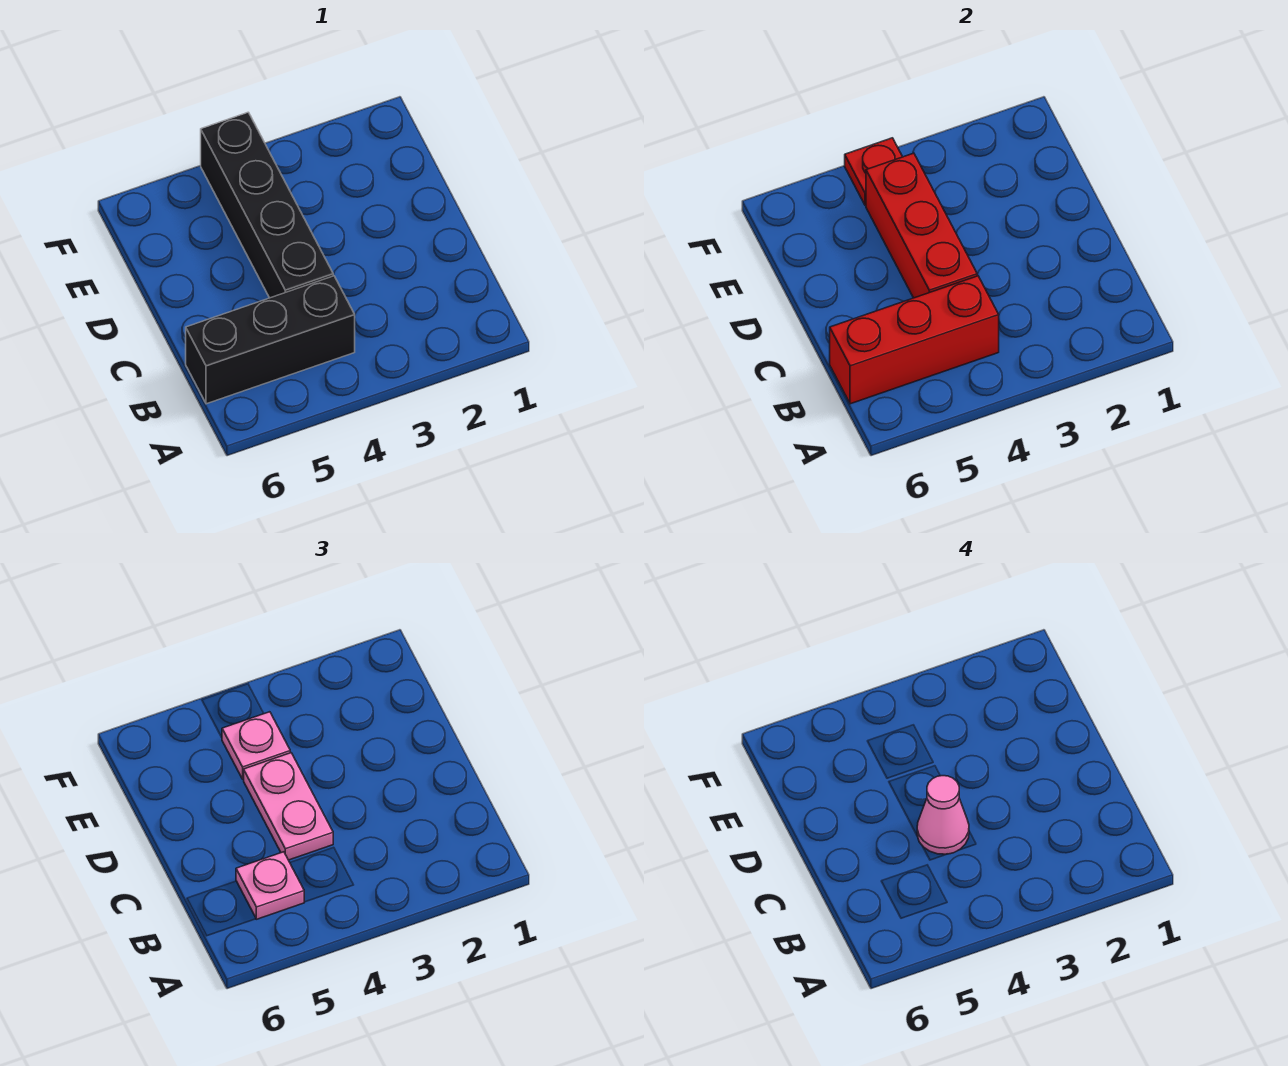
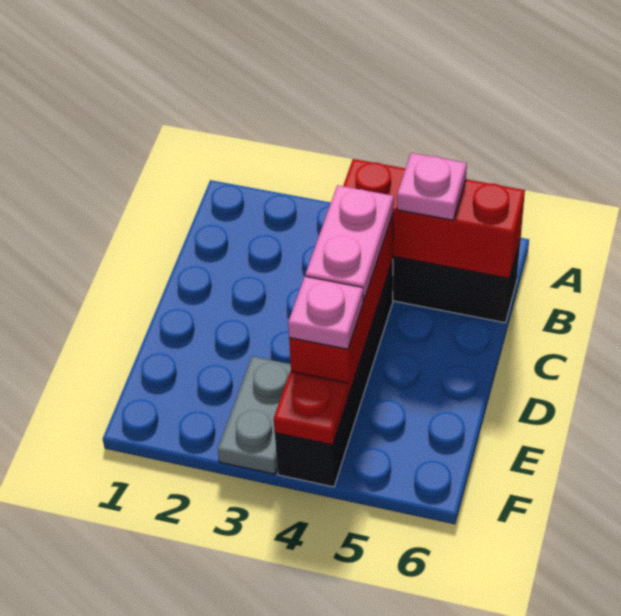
pink 1x1 cone [917,776,969,854] -> none
none -> grey 1x2 plate [218,356,291,474]

